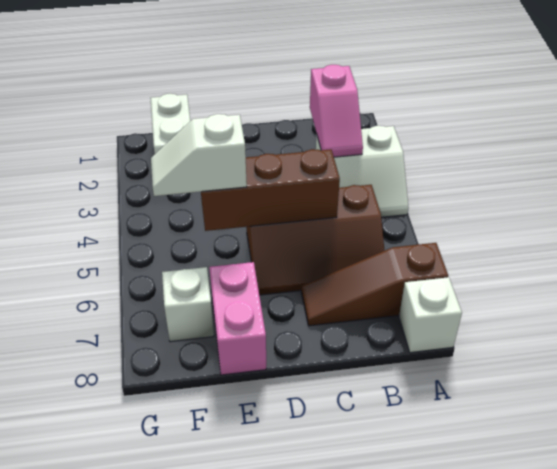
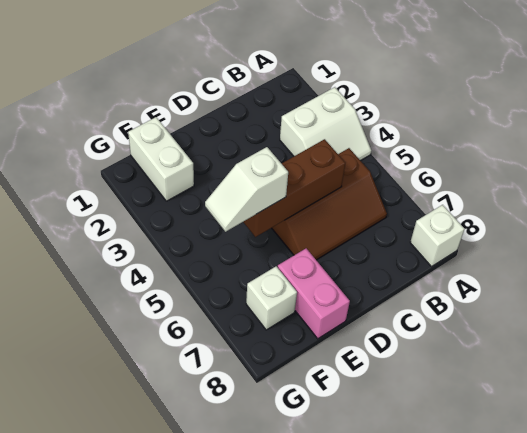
brown 1x3 slope [301,243,448,326] -> none
pink 1x2 slope [310,65,363,157] -> none

